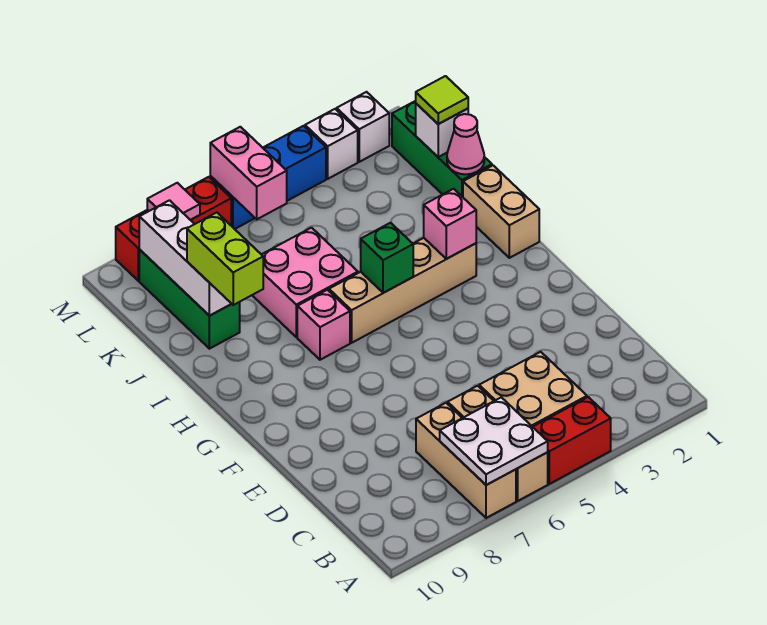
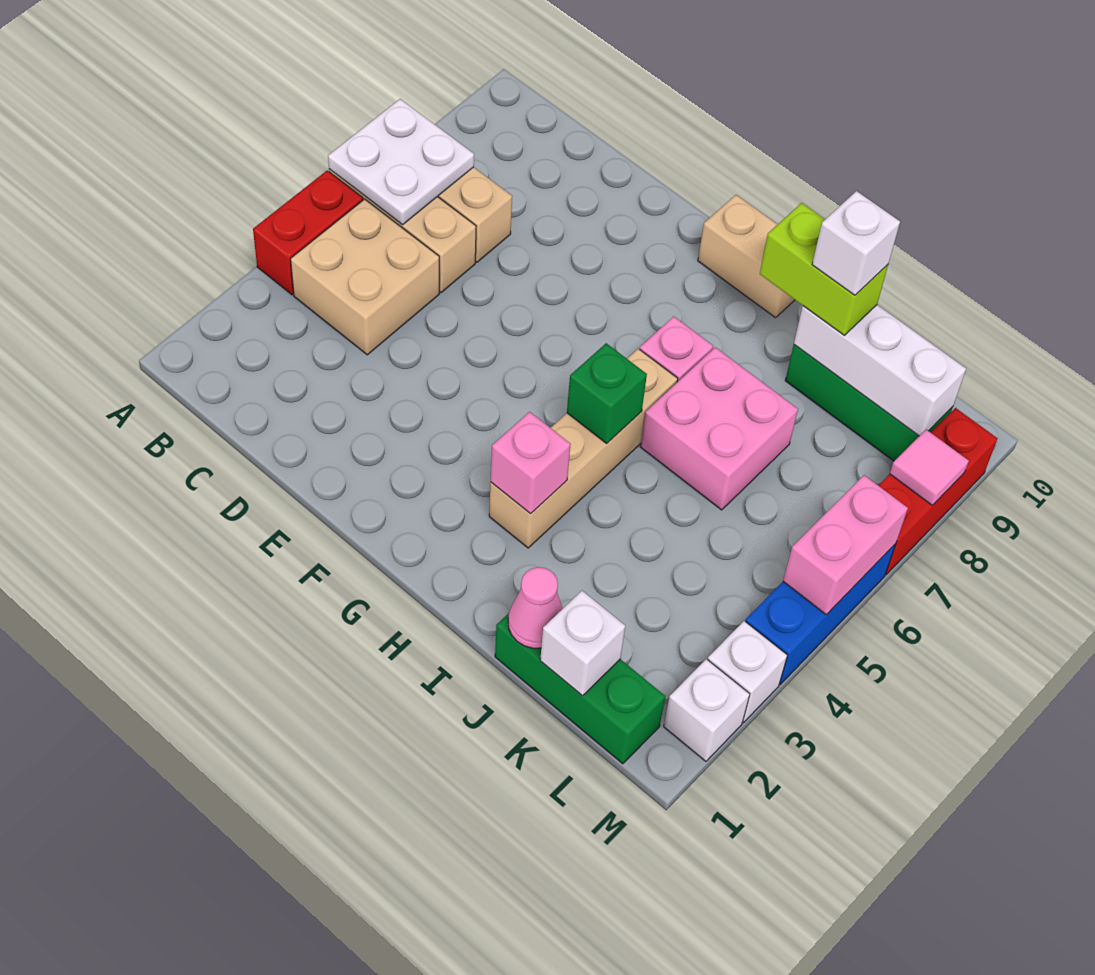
tan 1x2 brick [463,165,539,258] -> tan 1x2 brick moved to [698,195,795,318]
none -> white 1x1 brick [812,191,900,295]
lime 1x1 tile [416,76,468,124] -> none
pink 1x2 brick [210,127,287,219] -> pink 1x2 brick turned to [783,475,908,614]

